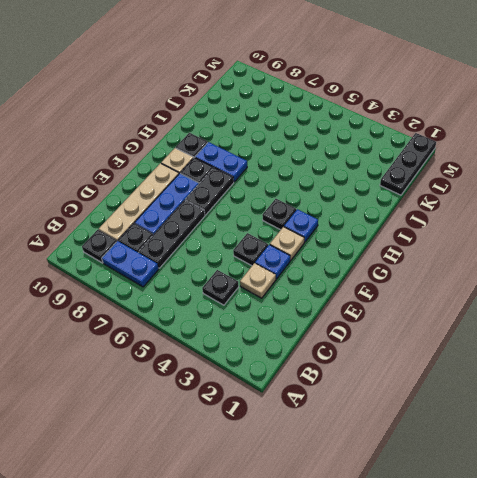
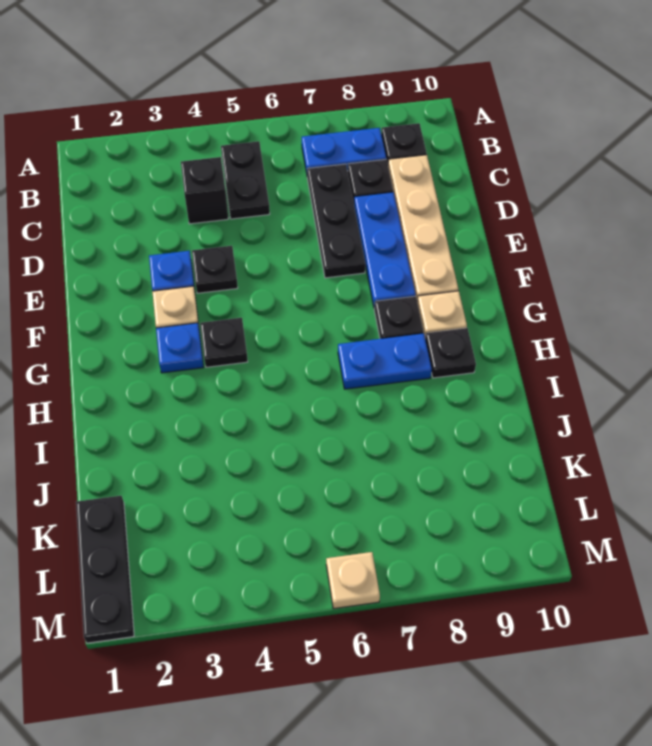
black 1x1 plate [202,270,239,305] -> black 1x1 brick [181,157,228,224]
tan 1x1 plate [240,263,276,298] -> tan 1x1 plate moved to [326,552,380,609]
black 1x2 plate [186,167,234,215] -> black 1x2 plate moved to [221,141,270,219]

